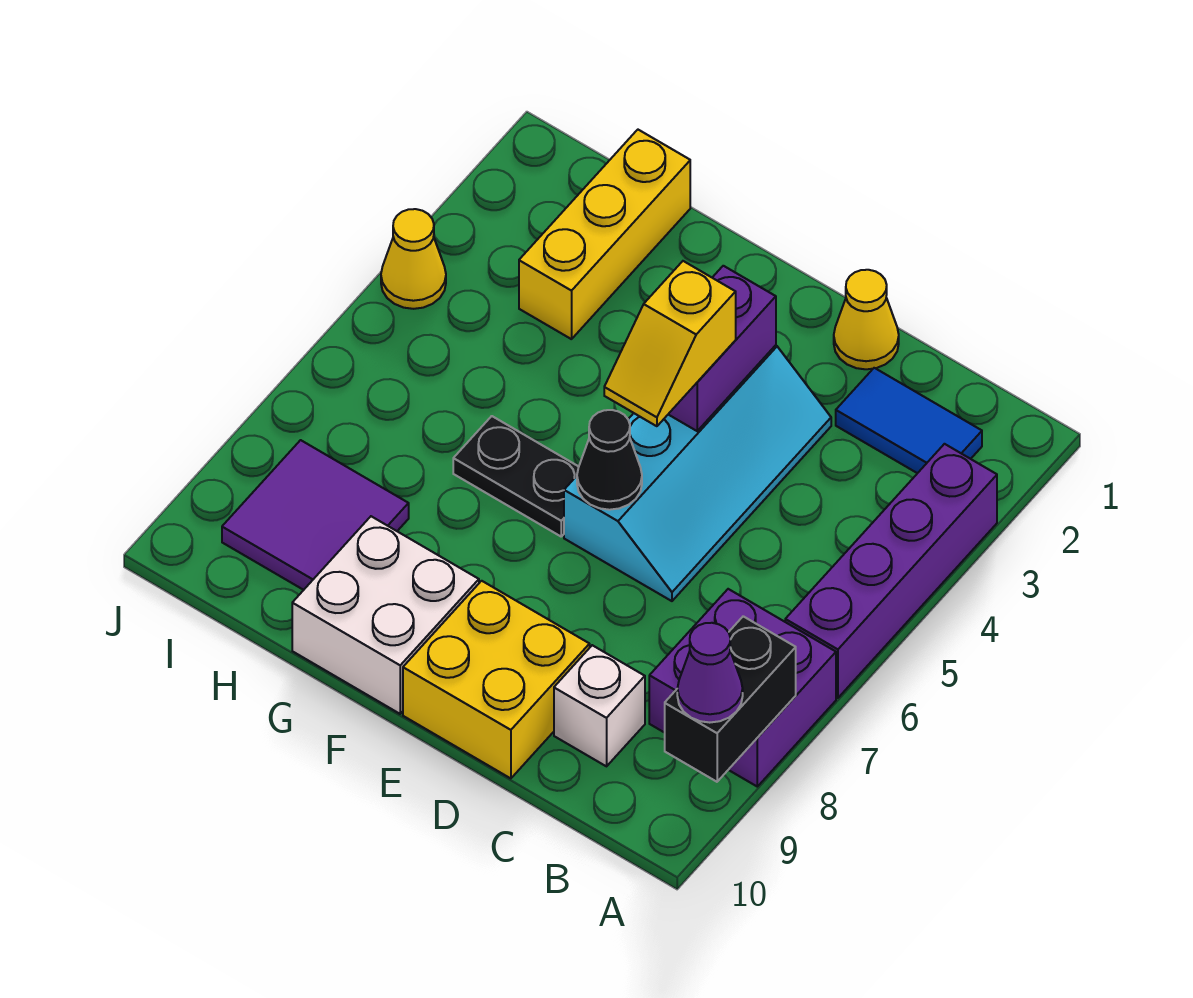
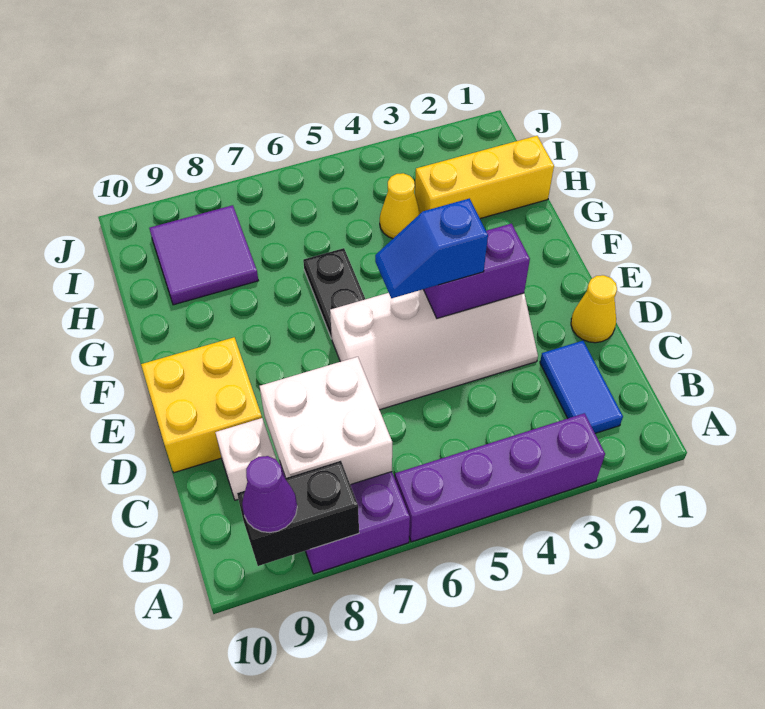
cyan 2x4 slope [564,345,831,601] -> white 2x4 slope [330,290,538,410]
yellow 1x2 slope [604,261,736,426] -> blue 1x2 slope [375,199,488,298]
black 1x1 cone [577,410,642,510] -> none
white 2x2 brick [292,516,479,714] -> white 2x2 brick moved to [260,357,392,485]
yellow 1x1 cone [381,209,446,309] -> yellow 1x1 cone moved to [380,173,420,239]

